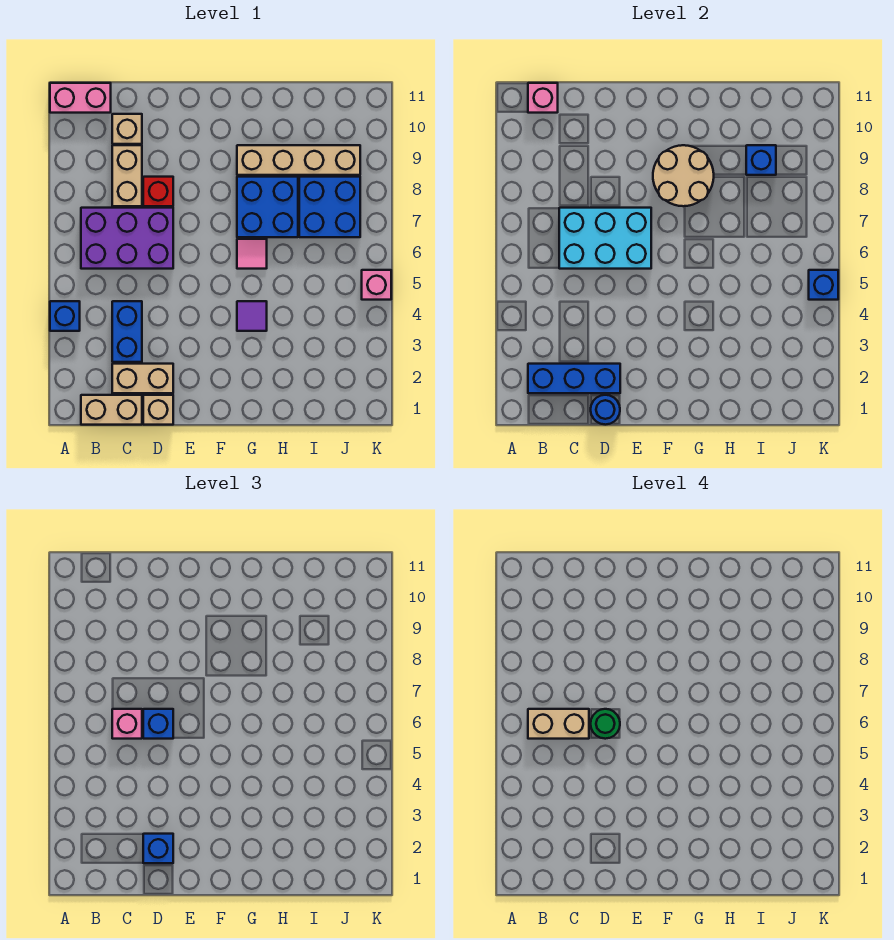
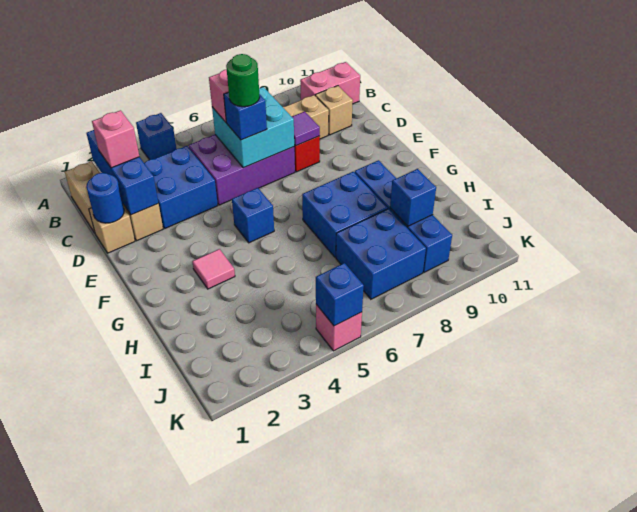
pink 1x2 brick [50,83,111,113] -> pink 1x2 brick turned to [300,62,360,104]
purple 2x3 brick [81,208,173,269] -> purple 2x3 brick turned to [189,135,295,205]
tan 1x2 brick [528,709,589,739] -> none
pink 1x1 brick [528,83,558,113] -> pink 1x1 brick moved to [92,110,139,168]
blue 1x2 brick [112,301,142,362] -> blue 2x2 brick [144,146,218,228]
cyan 2x3 brick [559,208,651,269] -> cyan 2x2 brick [212,87,294,168]
blue 1x1 brick [143,834,173,863] -> blue 1x1 brick moved to [232,188,274,243]
tan 2x2 round brick [653,145,714,206] -> none
purple 1x1 tile [237,301,267,331] -> purple 1x1 tile moved to [292,111,320,146]
pink 1x1 tile [237,239,267,269] -> pink 1x1 tile moved to [192,249,235,289]
tan 1x4 brick [237,145,360,175] -> blue 1x4 brick [354,160,452,272]

